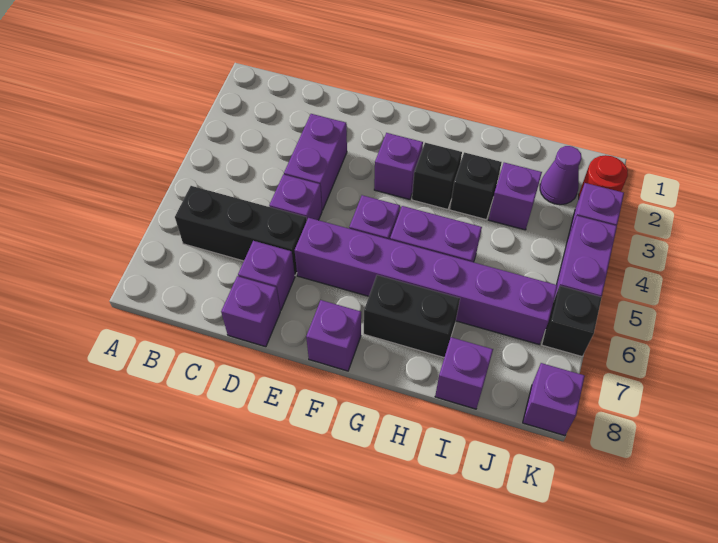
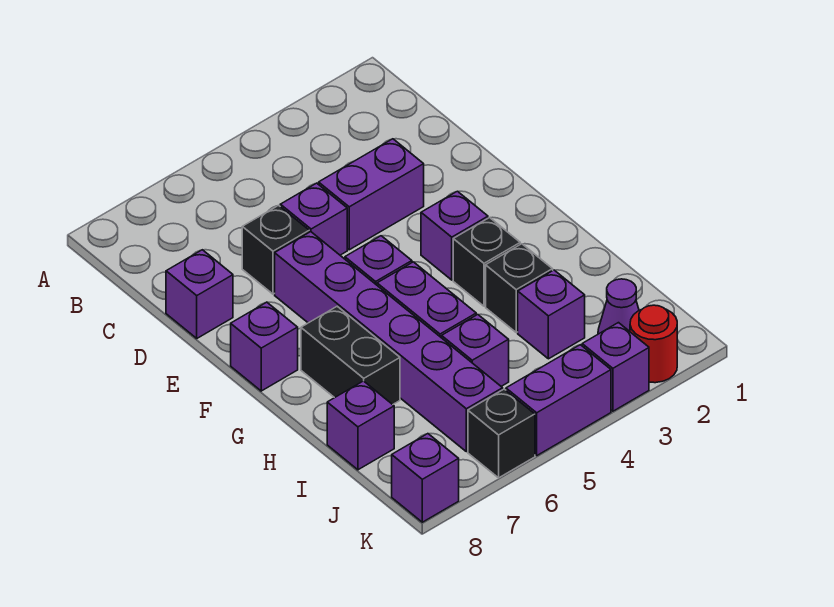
black 1x3 brick [175,186,307,275] -> black 1x1 brick [242,205,309,294]
purple 1x1 brick [238,241,295,310] -> purple 1x1 brick moved to [442,315,509,386]

